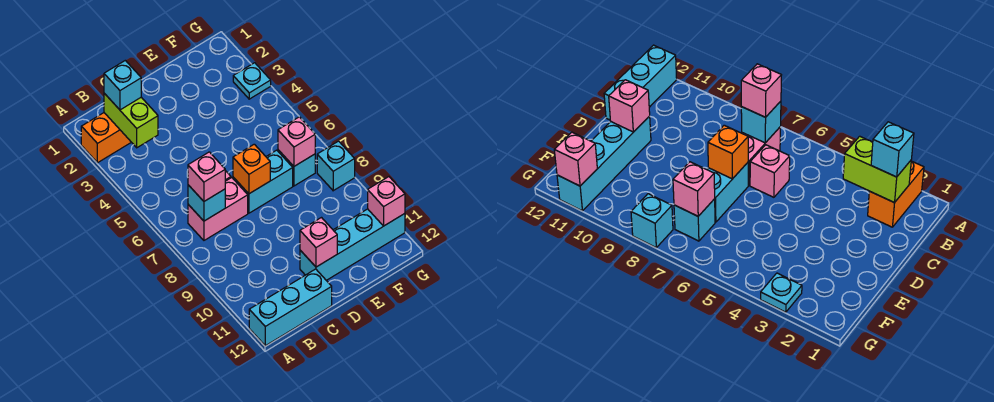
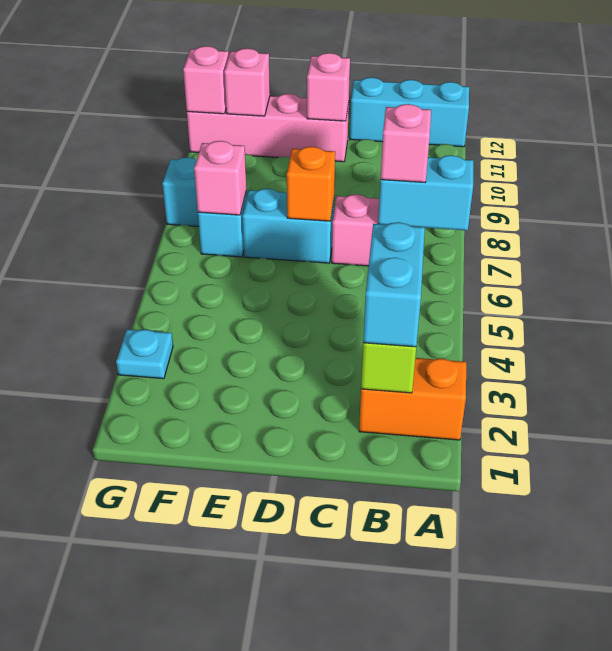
cyan 1x1 brick [104,60,141,110] -> cyan 1x2 brick [363,222,425,347]
cyan 1x1 brick [188,185,225,221] -> cyan 1x2 brick [378,155,473,230]
pink 1x1 brick [750,145,790,197] -> pink 1x1 brick moved to [224,48,270,116]
cyan 1x4 brick [300,209,405,280] -> pink 1x4 brick [187,94,349,162]

